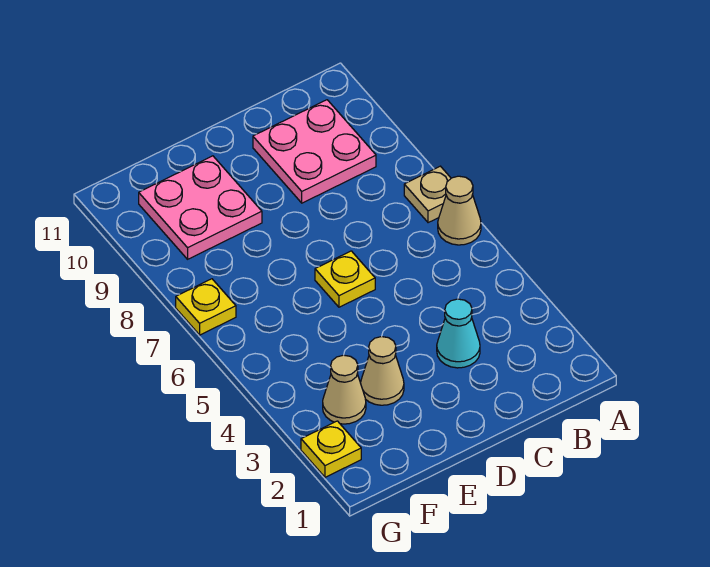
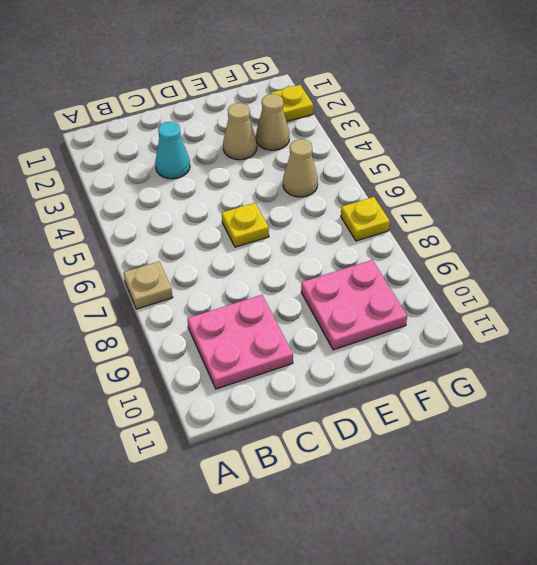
tan 1x1 cone [438,176,481,245] -> tan 1x1 cone moved to [283,139,318,197]

